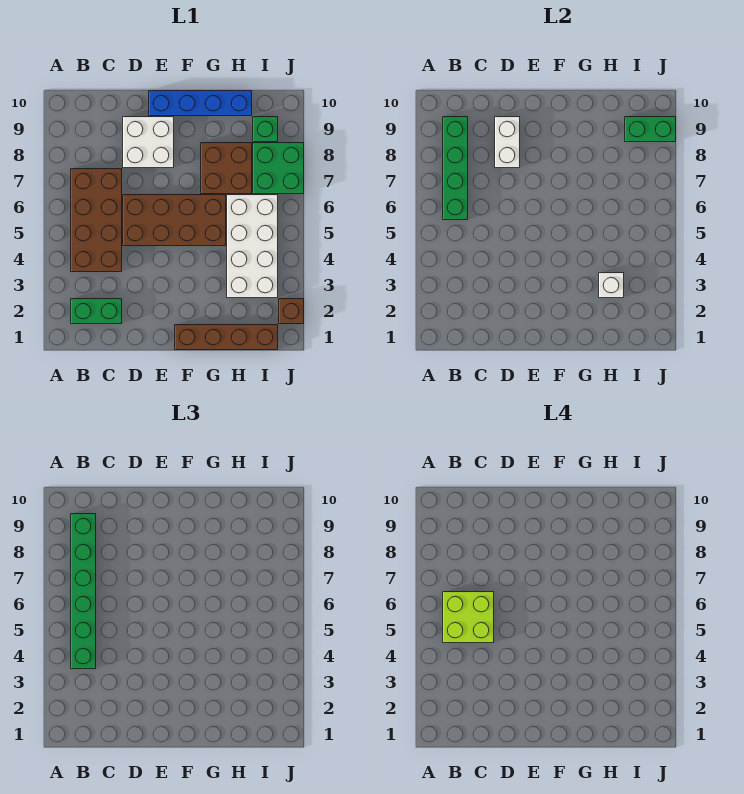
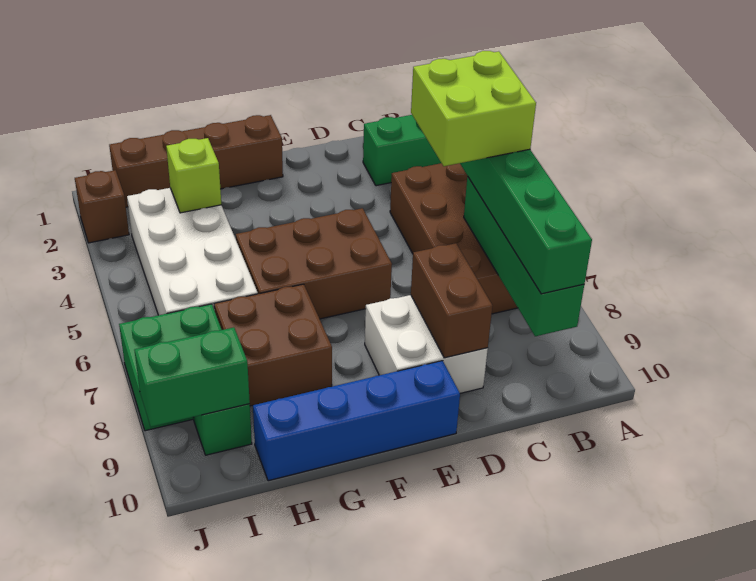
brown 2x4 brick [123,195,226,246] -> brown 2x3 brick [236,208,392,319]
white 1x2 brick [495,117,520,168] -> brown 1x2 brick [411,243,492,358]
white 1x1 brick [599,273,624,298] -> lime 1x1 brick [166,138,221,213]

